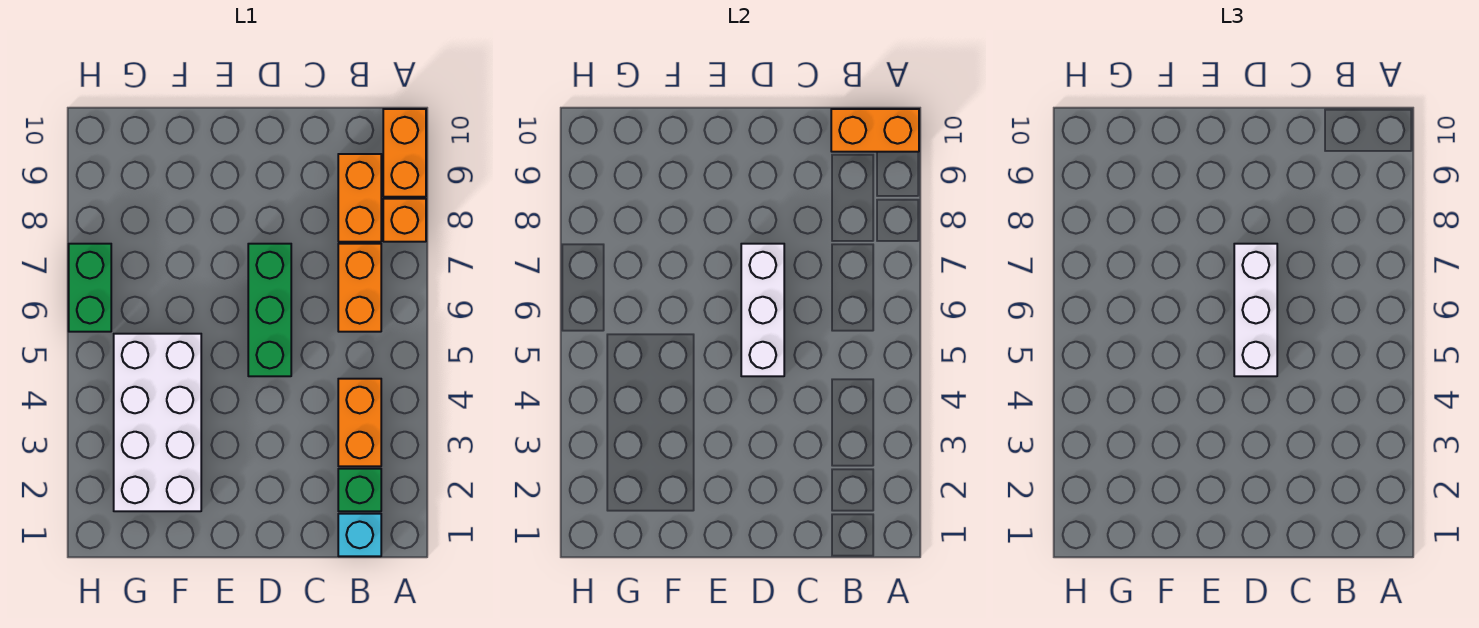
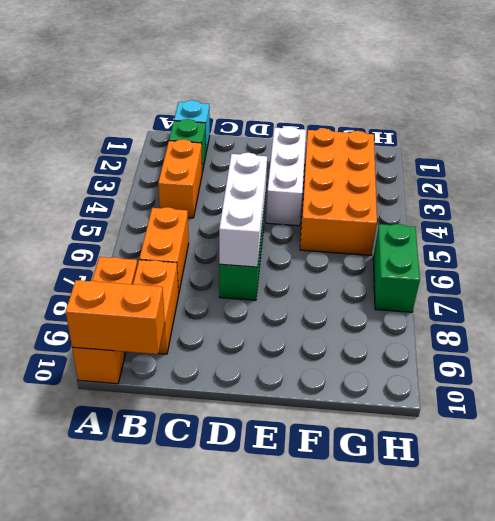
white 1x3 brick [1234,244,1277,376] -> white 1x3 brick moved to [266,126,306,226]
white 2x4 brick [114,334,201,511] -> orange 2x4 brick [300,128,377,255]

